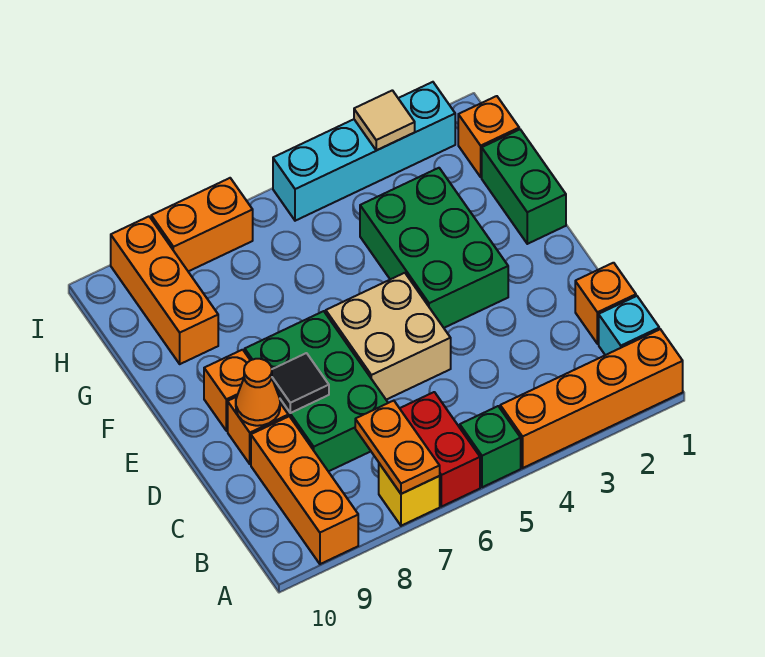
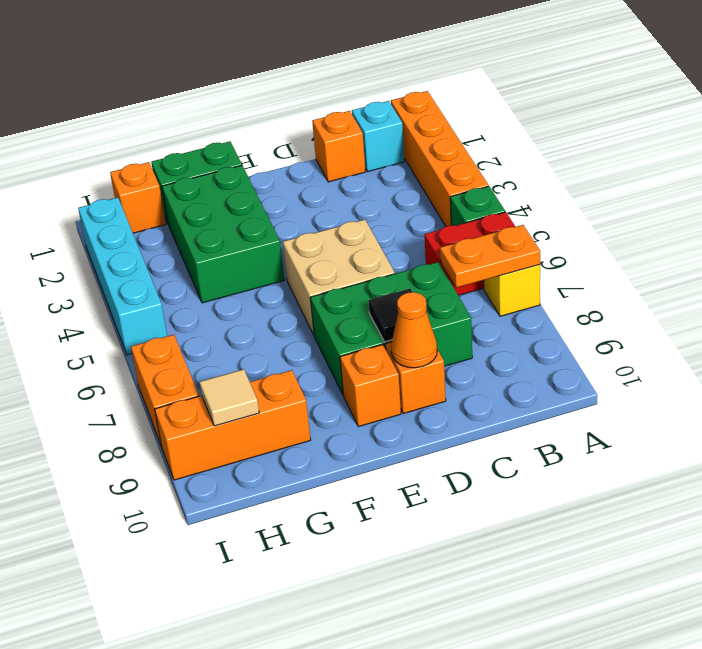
orange 1x3 brick [251,416,358,564] -> none
green 2x3 brick [360,168,508,328] -> green 2x3 brick turned to [162,165,284,303]
tan 1x1 tile [354,90,415,150] -> tan 1x1 tile moved to [200,369,259,426]

